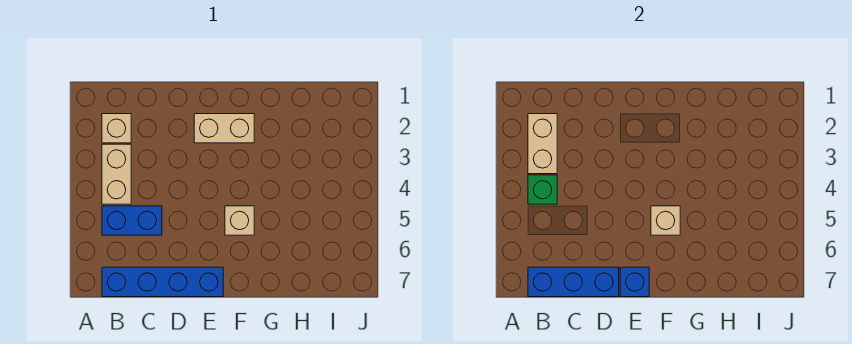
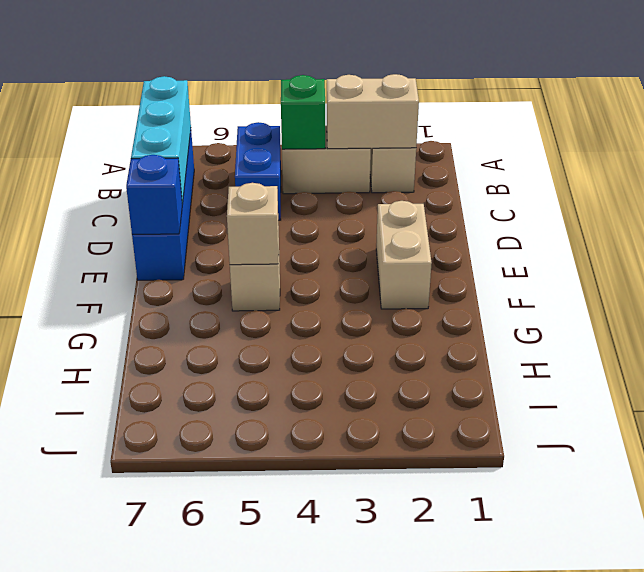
blue 1x3 brick [528,267,619,297] -> cyan 1x3 brick [131,76,191,204]

